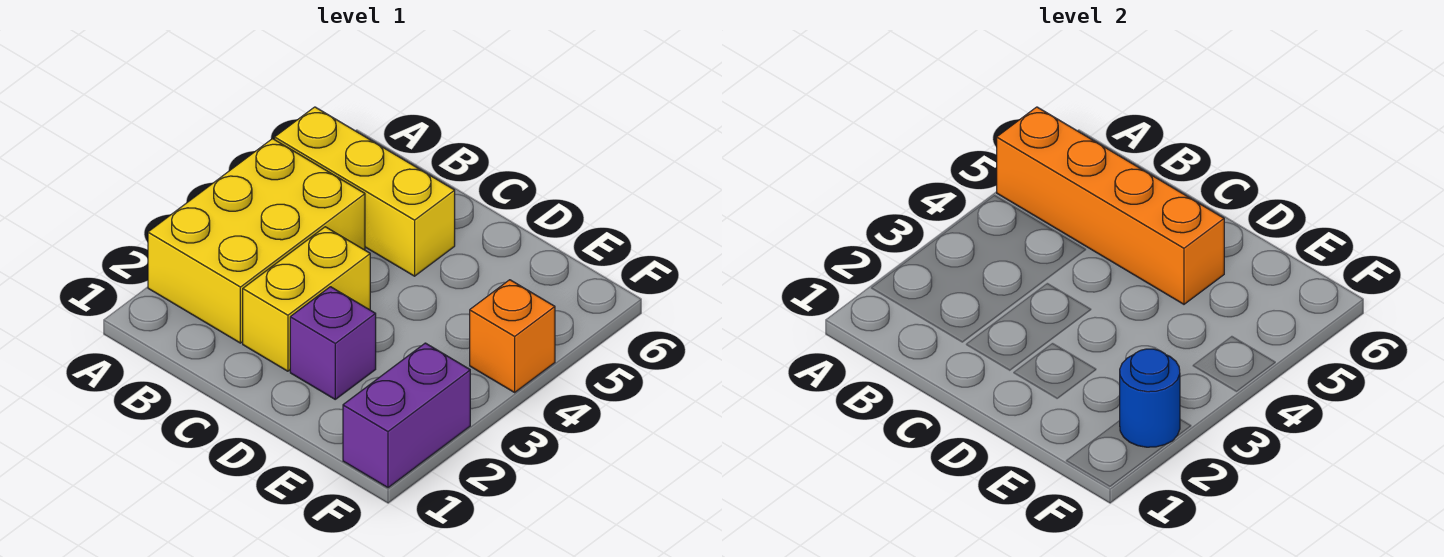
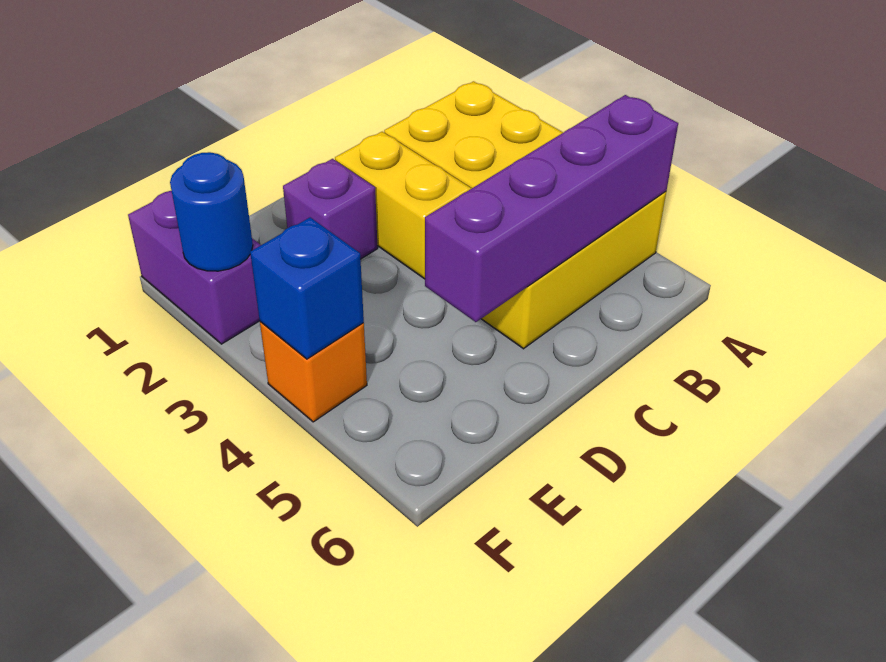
orange 1x4 brick [997,107,1224,304] -> purple 1x4 brick [425,95,678,322]
none -> blue 1x1 brick [250,217,364,359]

